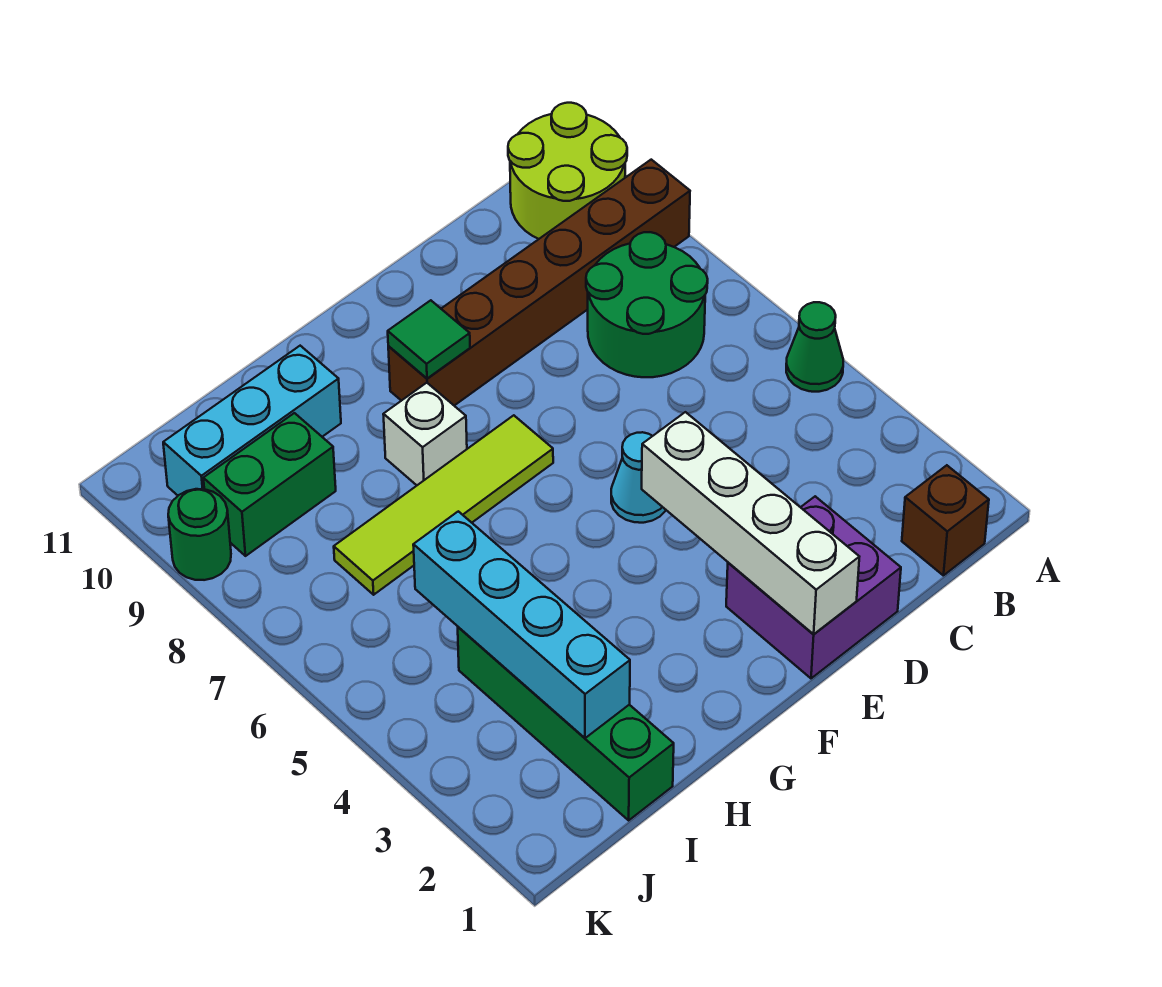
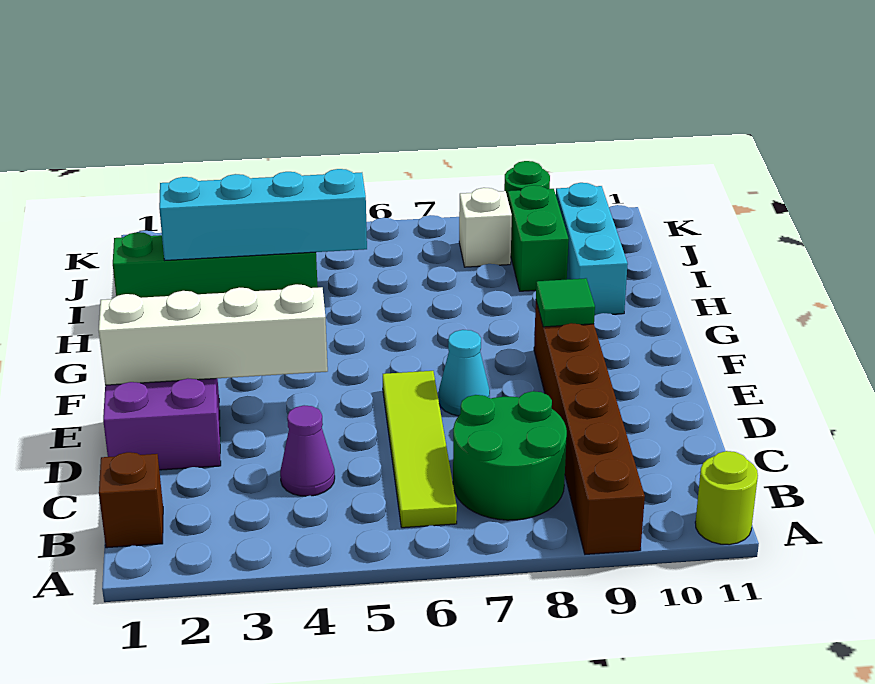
green 1x1 cone [786,302,843,392] -> none
lime 2x2 round brick [508,103,627,239] -> lime 1x1 round brick [695,451,758,545]
none -> purple 1x1 cone [280,405,335,496]
cyan 1x1 cone [611,432,666,523] -> cyan 1x1 cone moved to [439,330,490,416]
lime 1x4 tile [334,415,553,595] -> lime 1x4 tile moved to [383,371,457,528]
white 1x1 brick [383,383,467,485] -> white 1x1 brick moved to [459,188,512,267]

